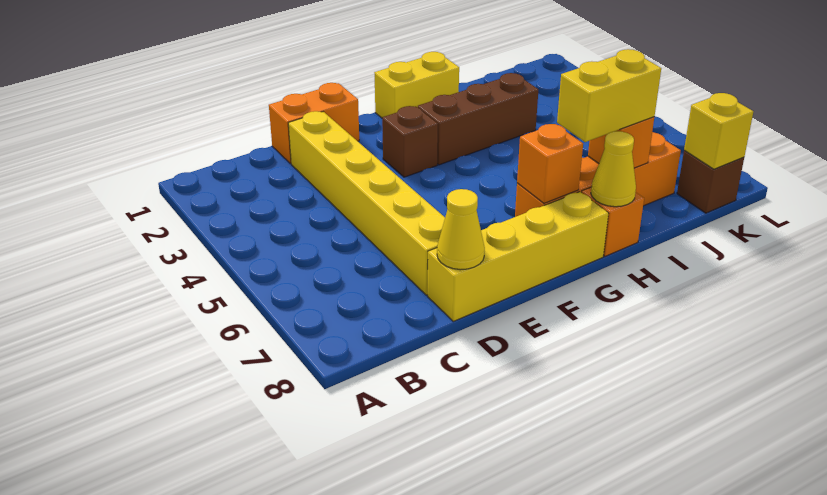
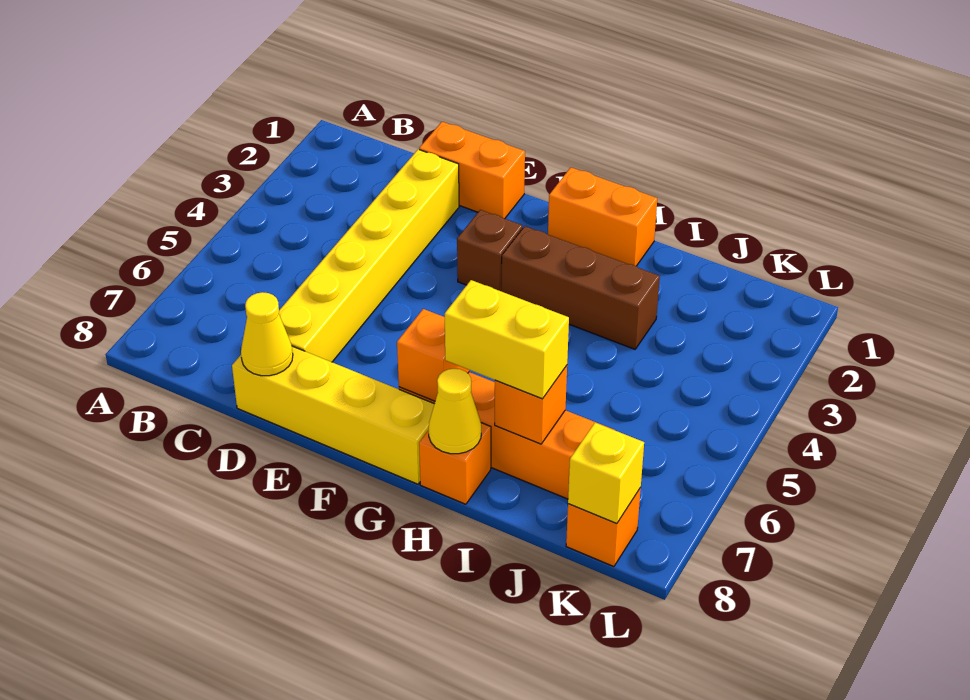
yellow 1x2 brick [374,52,459,118] -> orange 1x2 brick [548,167,657,266]
brown 1x1 brick [677,151,744,213] -> orange 1x1 brick [566,488,641,567]

